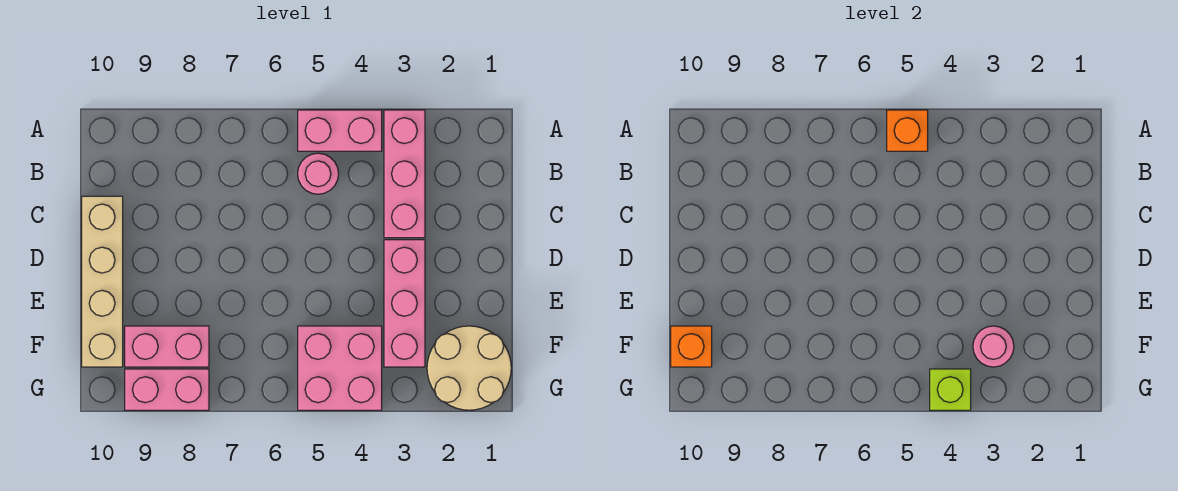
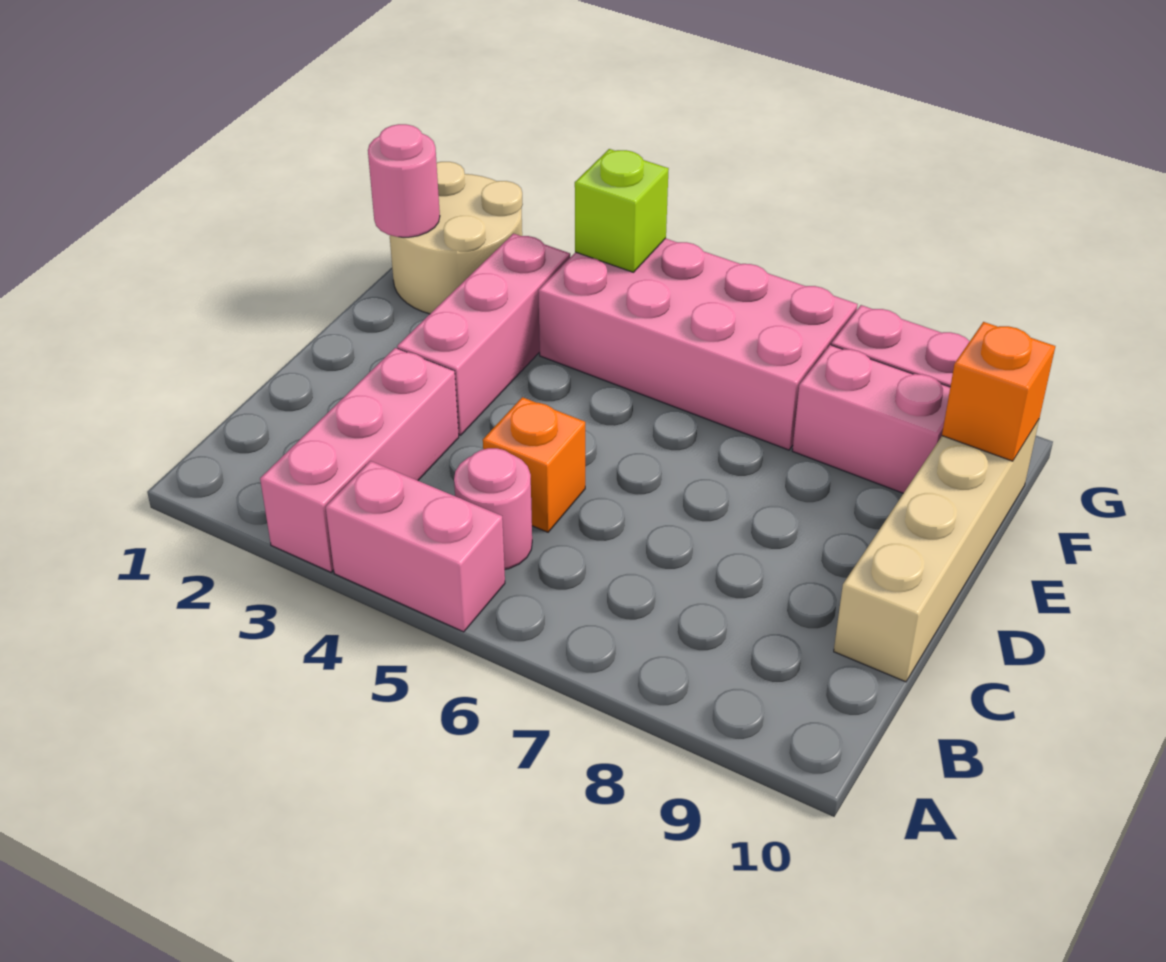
orange 1x1 brick [887,110,928,151] -> orange 1x1 brick moved to [483,397,585,532]
pink 1x1 round brick [973,326,1014,367] -> pink 1x1 round brick moved to [368,124,440,237]
pink 2x2 brick [298,326,382,410] -> pink 2x4 brick [538,238,858,450]

